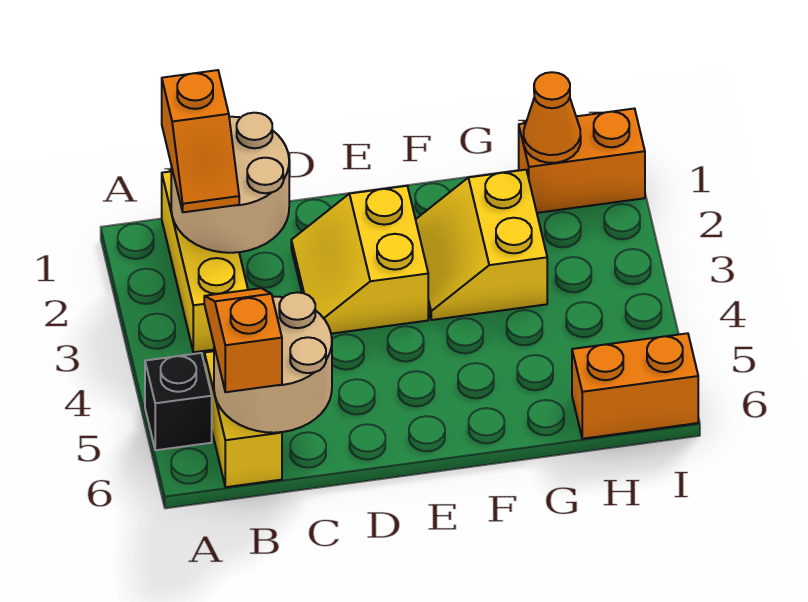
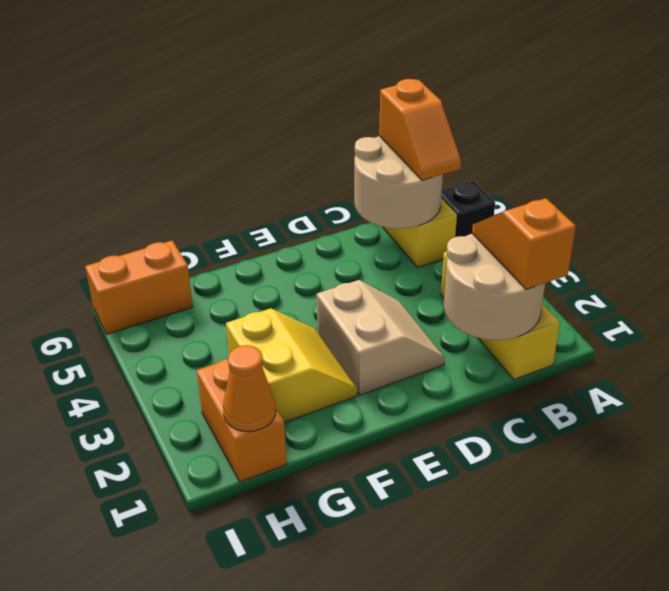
yellow 2x2 slope [291,186,428,334] -> tan 2x2 slope [317,280,445,395]
orange 1x2 brick [519,109,645,213] -> orange 1x2 brick turned to [197,359,287,482]

